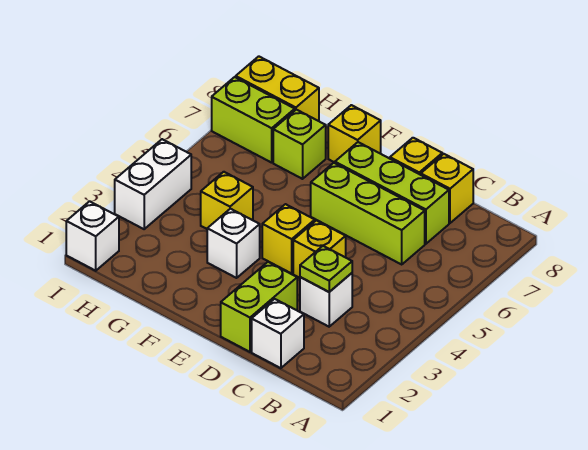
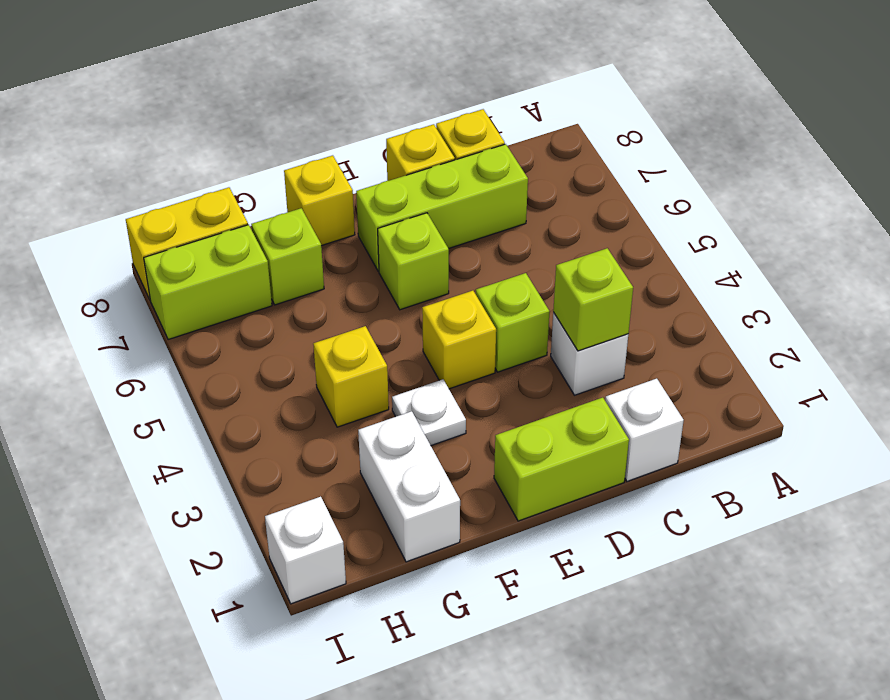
lime 1x1 plate [300,246,352,292] -> lime 1x1 brick [553,248,633,351]
lime 1x3 brick [311,163,425,264] -> lime 1x1 brick [378,213,449,310]
lime 1x2 brick [221,262,297,352] -> lime 1x2 brick turned to [494,398,629,521]
yellow 1x1 brick [293,220,346,278] -> lime 1x1 brick [476,273,550,372]
white 1x1 brick [207,209,260,278] -> white 1x1 plate [392,379,466,446]
white 1x2 brick [115,139,191,229] -> white 1x2 brick moved to [358,411,460,562]

